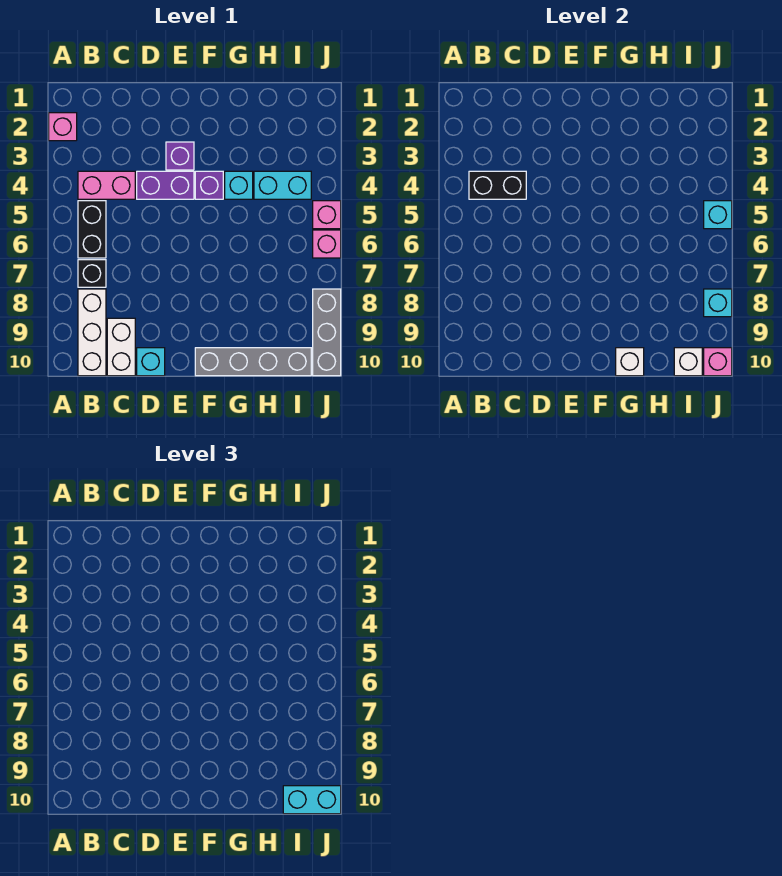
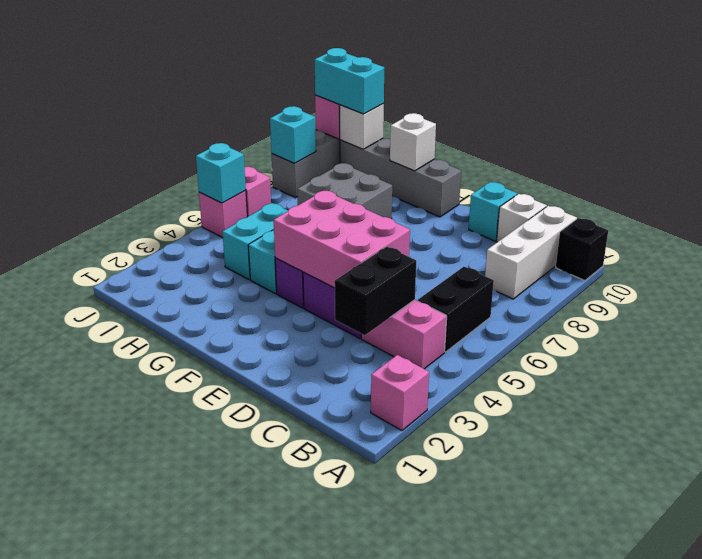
black 1x2 brick [469,171,526,199] -> black 1x2 brick turned to [335,246,416,335]
black 1x1 brick [78,260,106,287] -> black 1x1 brick moved to [556,218,608,281]
white 1x2 brick [107,318,135,376] -> white 1x1 brick [497,194,547,242]
none -> pink 2x3 brick [274,191,410,288]
purple 1x1 brick [166,142,194,170] -> none
none -> grey 2x2 brick [297,163,392,219]
cyan 1x2 brick [254,171,311,199] -> cyan 1x2 brick turned to [222,203,288,280]

